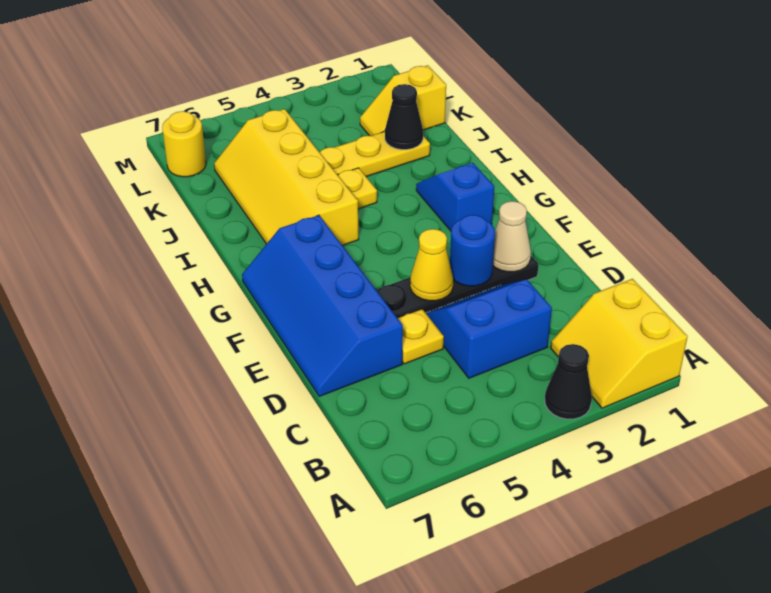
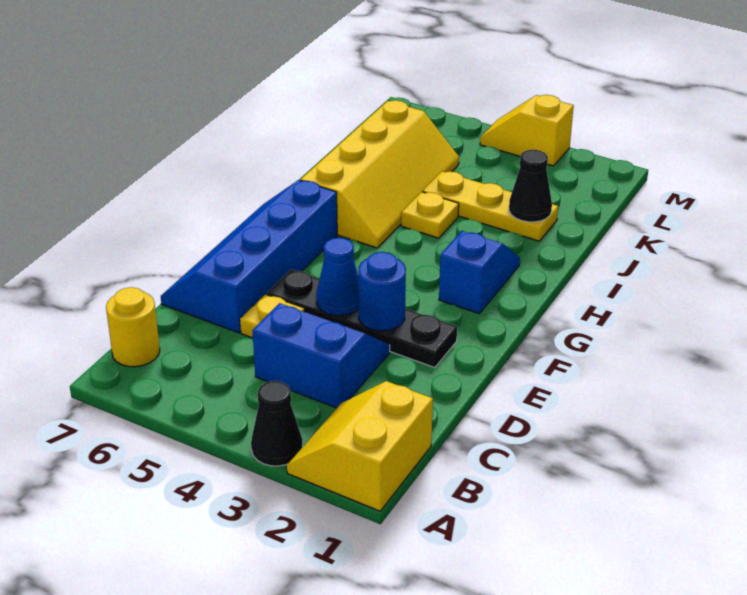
tan 1x1 cone [493,201,531,272] -> none
yellow 1x1 cone [410,229,453,301] -> blue 1x1 cone [316,238,359,316]
yellow 2x4 slope [214,109,359,245] -> yellow 2x4 slope turned to [301,100,459,248]
yellow 1x2 slope [360,65,446,136] -> yellow 1x2 slope moved to [480,95,574,166]
yellow 1x1 round brick [162,111,206,177] -> yellow 1x1 round brick moved to [106,287,160,367]

